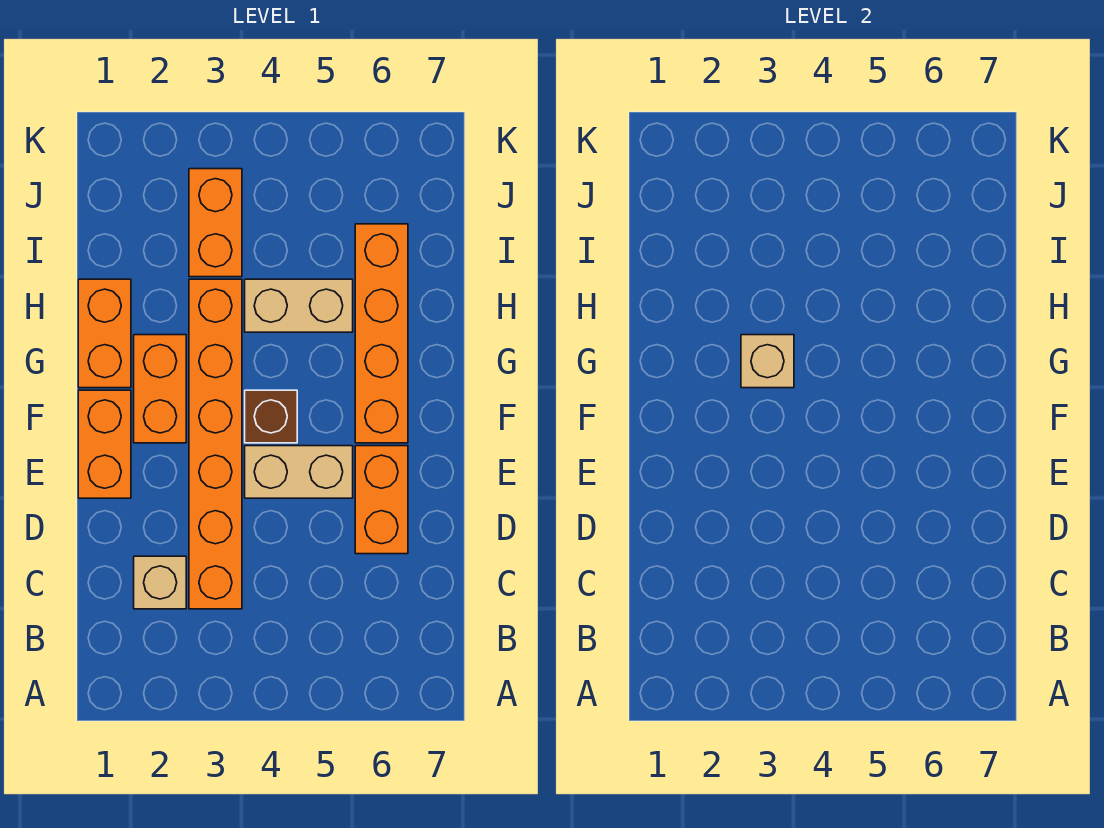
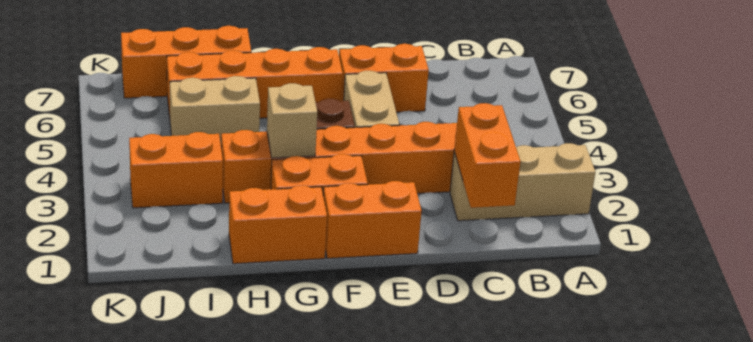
none -> orange 1x2 brick [454,103,521,208]
tan 1x1 brick [134,556,186,609] -> tan 1x3 brick [450,143,596,221]
tan 1x2 brick [245,279,353,332] -> tan 1x2 brick turned to [170,76,260,143]
none -> orange 1x3 brick [121,26,251,98]

